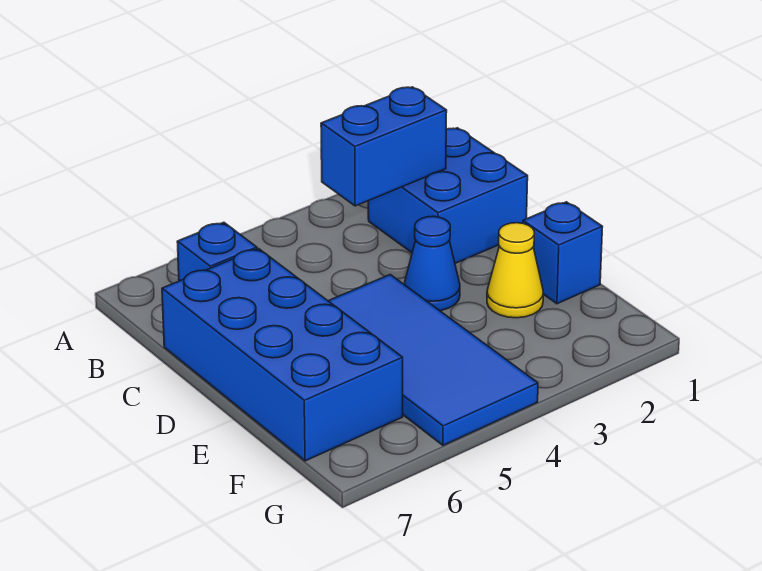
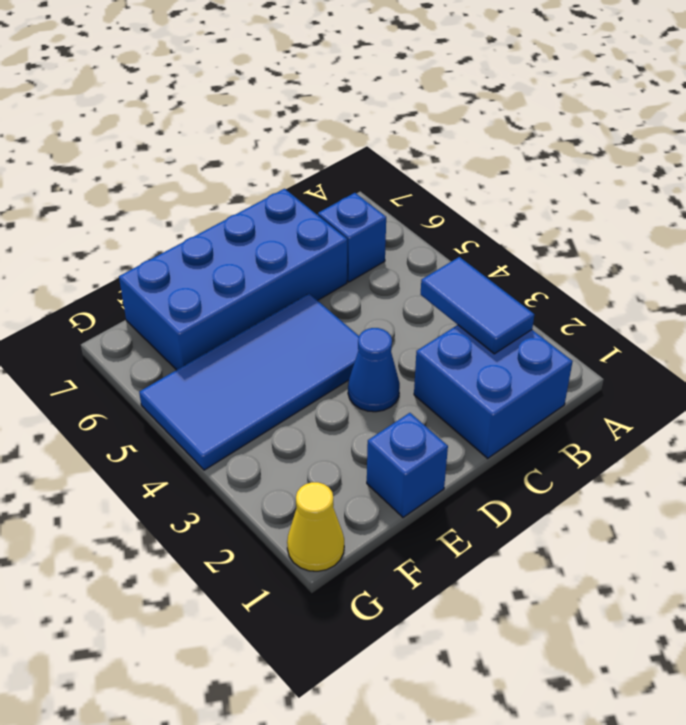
blue 1x2 brick [321,87,447,206] -> blue 1x2 tile [421,257,534,354]
yellow 1x1 cone [487,223,543,318] -> yellow 1x1 cone moved to [287,482,344,571]

